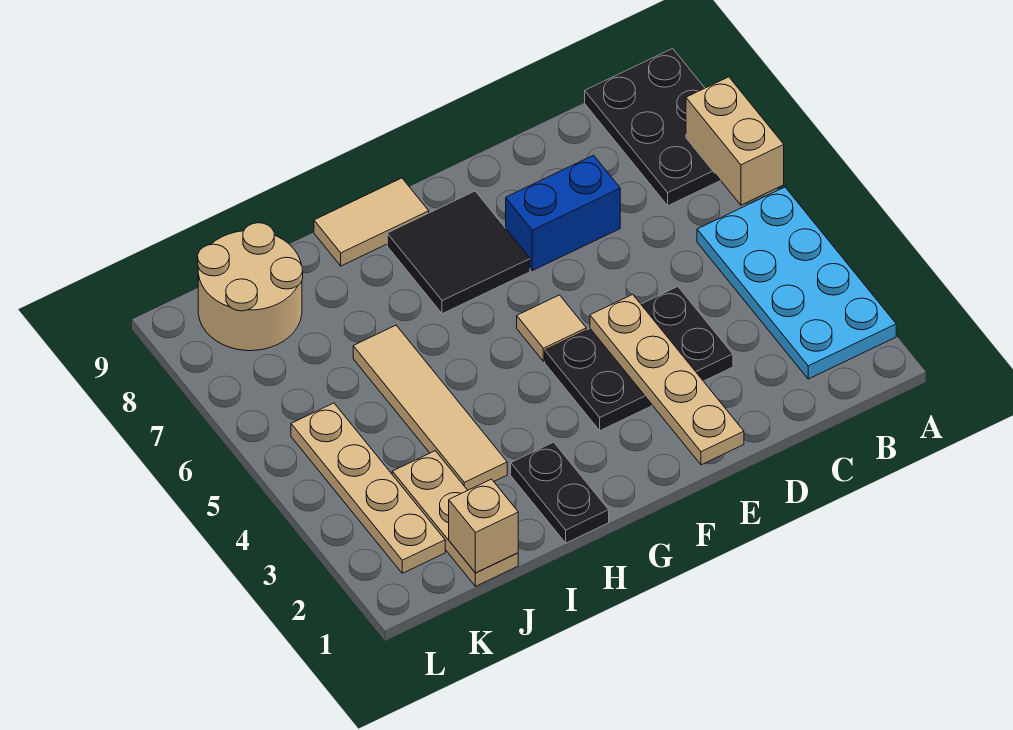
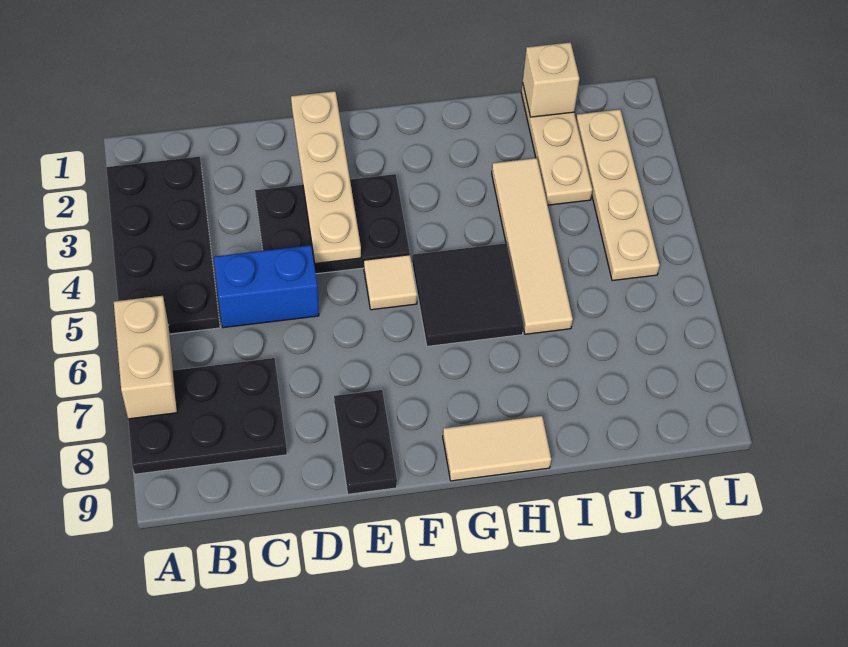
cyan 2x4 plate [697,187,896,379] -> black 2x4 plate [106,157,220,334]
black 2x3 plate [585,48,721,206] -> black 2x3 plate turned to [128,358,287,474]
blue 1x2 brick [506,155,620,271] -> blue 1x2 brick moved to [214,245,319,328]
black 2x2 tile [387,191,530,314] -> black 2x2 tile moved to [412,243,524,346]
black 1x2 plate [511,442,609,543] -> black 1x2 plate moved to [334,390,397,494]
tan 2x2 round brick [198,223,303,351] -> none

